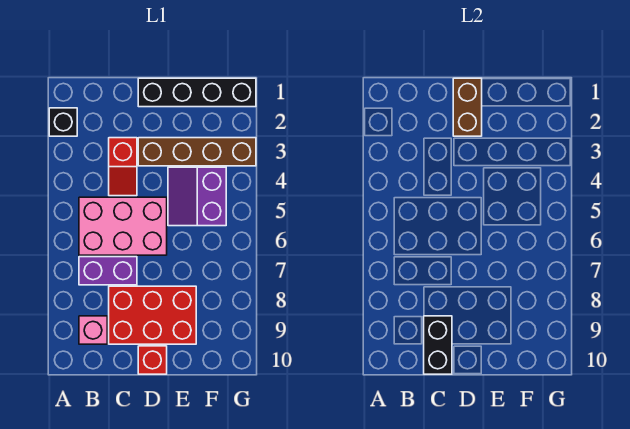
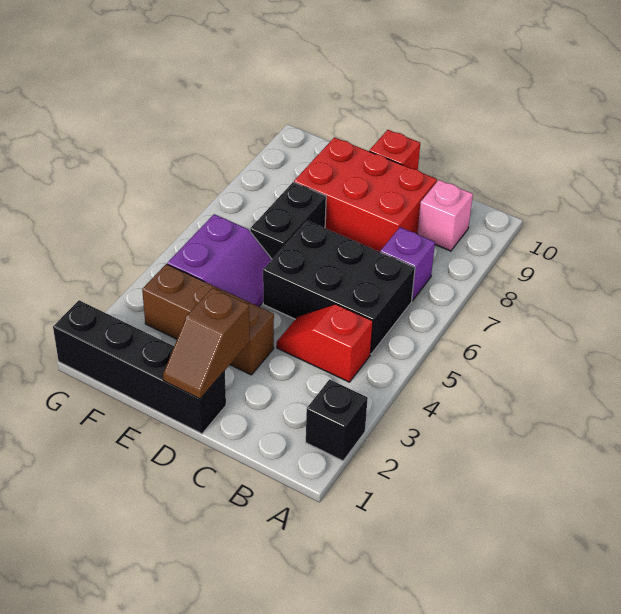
pink 2x3 brick [79,197,167,255] -> black 2x3 brick [263,221,415,354]
purple 1x2 brick [79,257,137,285] -> purple 1x1 brick [380,227,435,301]
red 1x2 slope [109,138,137,196] -> red 1x2 slope turned to [277,304,373,382]
black 1x2 brick [424,316,452,374] -> black 1x2 brick moved to [250,182,326,259]
brown 1x2 brick [453,78,482,136] -> brown 1x2 slope [163,288,250,399]
brown 1x4 brick [138,138,256,166] -> brown 1x3 brick [142,264,274,375]

